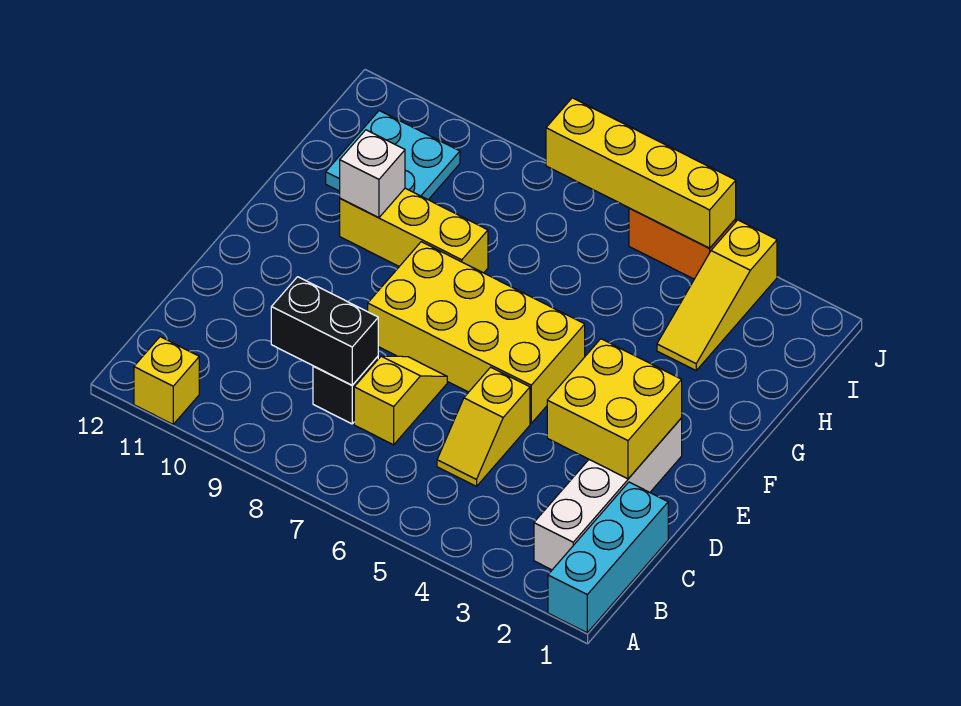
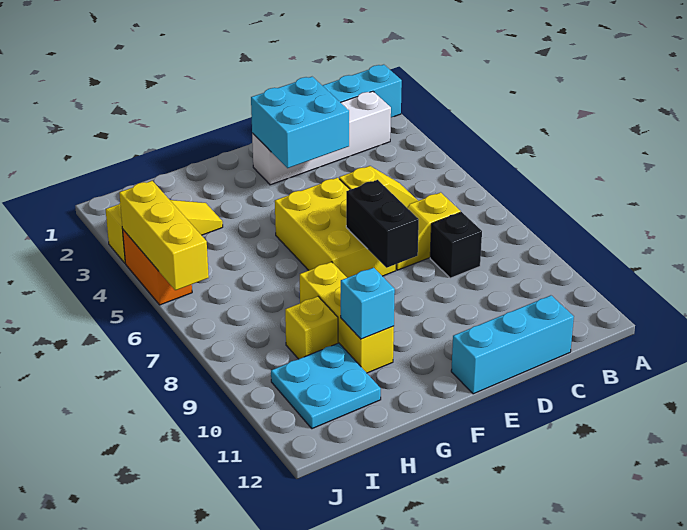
yellow 1x1 brick [134,337,199,424] -> yellow 1x1 brick moved to [285,297,338,359]
black 1x2 brick [271,277,378,385] -> black 1x2 brick moved to [346,180,419,268]
none -> cyan 1x3 brick [451,295,574,394]
yellow 2x2 brick [547,339,682,479] -> cyan 2x2 brick [251,77,349,168]
yellow 2x4 brick [368,242,585,423] -> yellow 2x3 brick [275,178,396,278]
white 1x1 brick [340,130,405,218] -> cyan 1x1 brick [341,268,395,339]
yellow 1x4 brick [546,98,736,248] -> yellow 1x3 brick [119,181,209,290]

